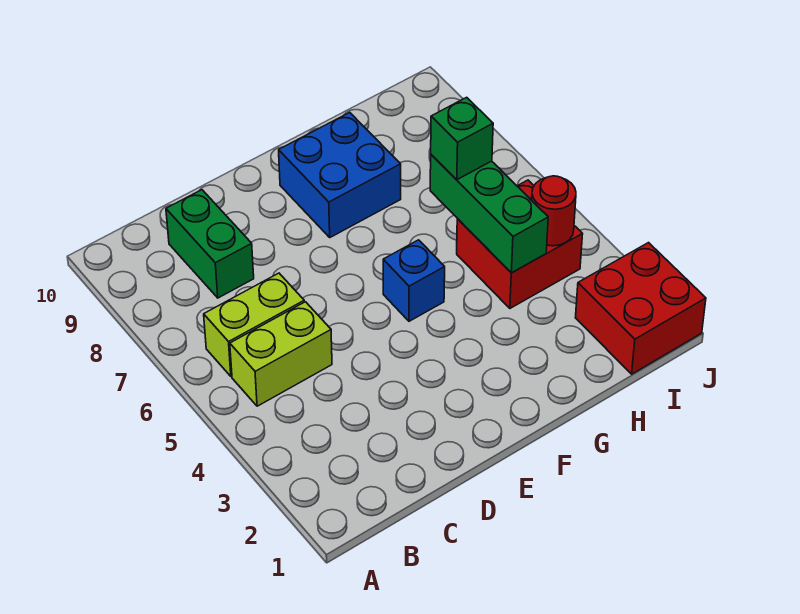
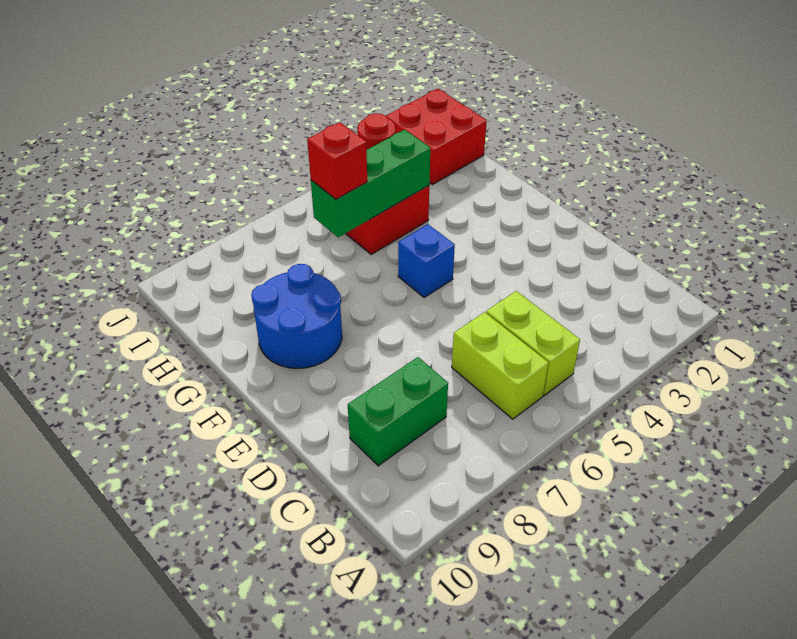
blue 2x2 brick [279,113,401,237] -> blue 2x2 round brick [251,264,342,368]
green 1x1 brick [431,97,493,180] -> red 1x1 brick [307,122,367,199]

